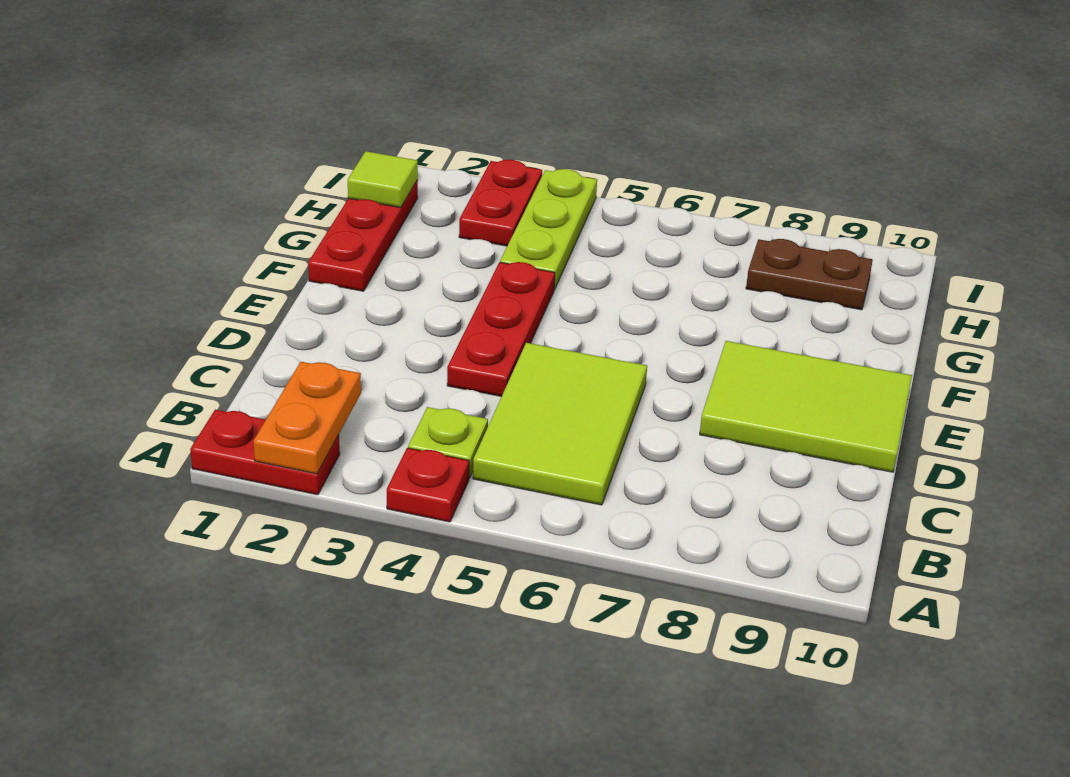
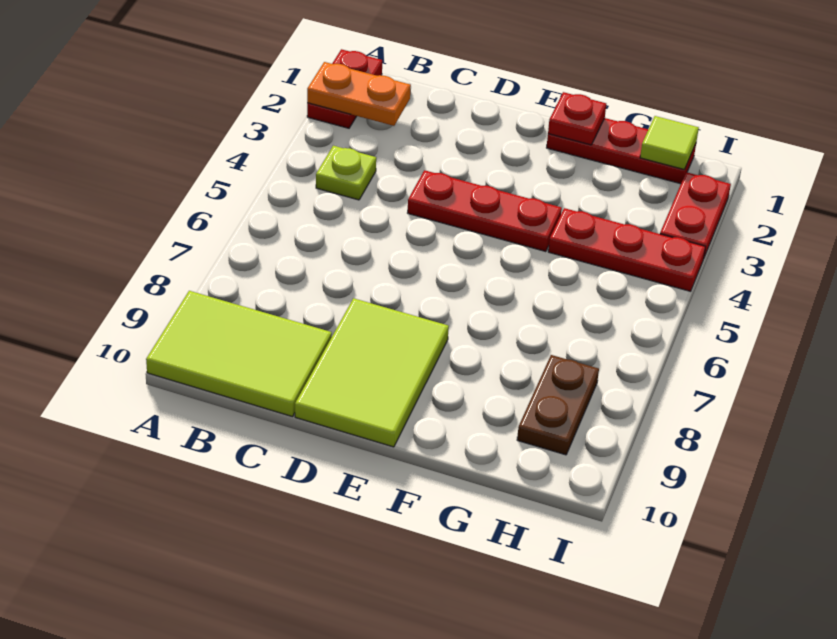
red 1x1 plate [387,448,469,522] -> red 1x1 plate moved to [548,92,606,145]
lime 2x3 tile [473,343,647,505] -> lime 2x3 tile moved to [146,291,332,417]
lime 1x3 plate [500,169,597,290] -> red 1x3 plate [548,208,705,291]
red 1x2 plate [459,160,542,246] -> red 1x2 plate turned to [660,172,731,257]

